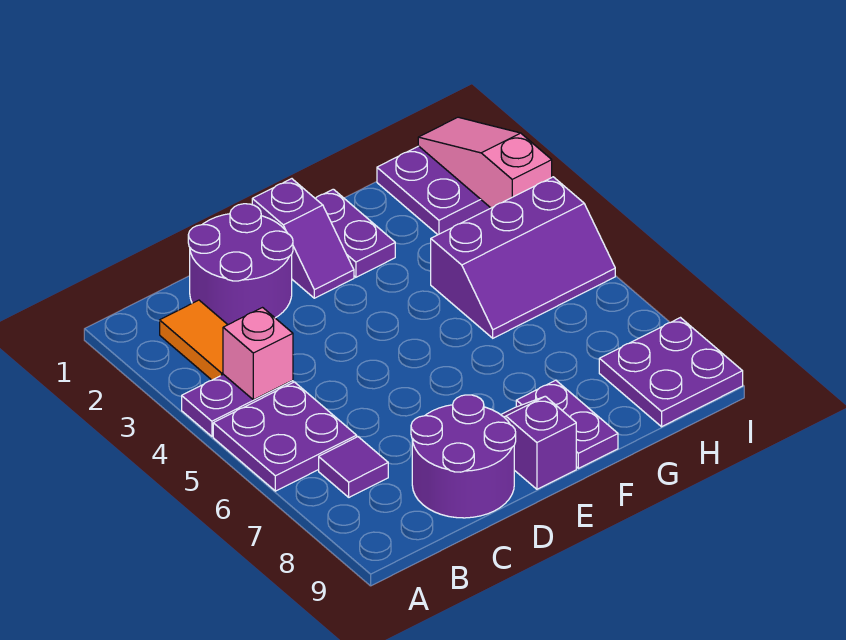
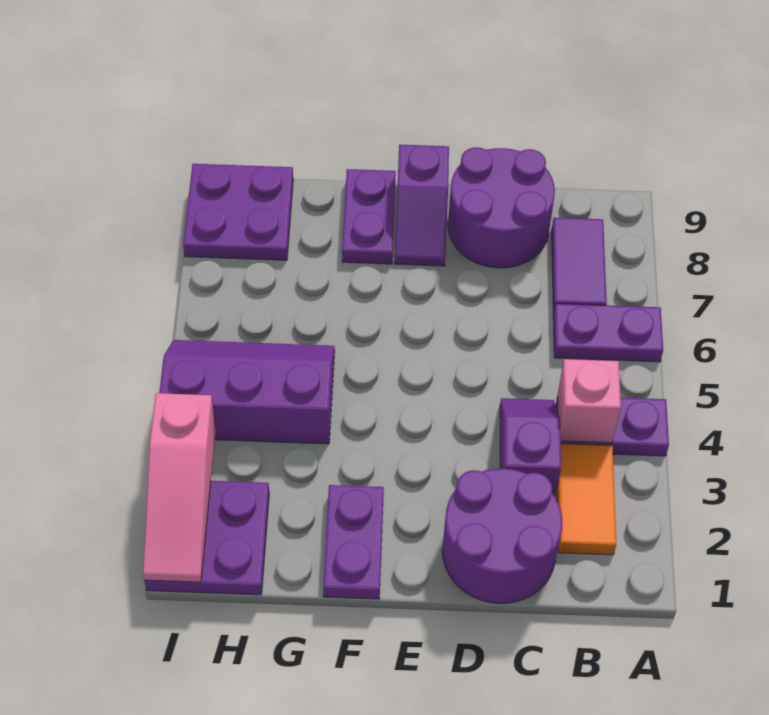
purple 2x2 plate [213,382,357,491] -> purple 1x2 plate [553,304,663,362]
purple 1x1 tile [319,437,388,497] -> purple 1x2 tile [552,218,607,313]
purple 1x2 slope [252,179,354,298] -> purple 1x2 slope moved to [500,398,561,497]

